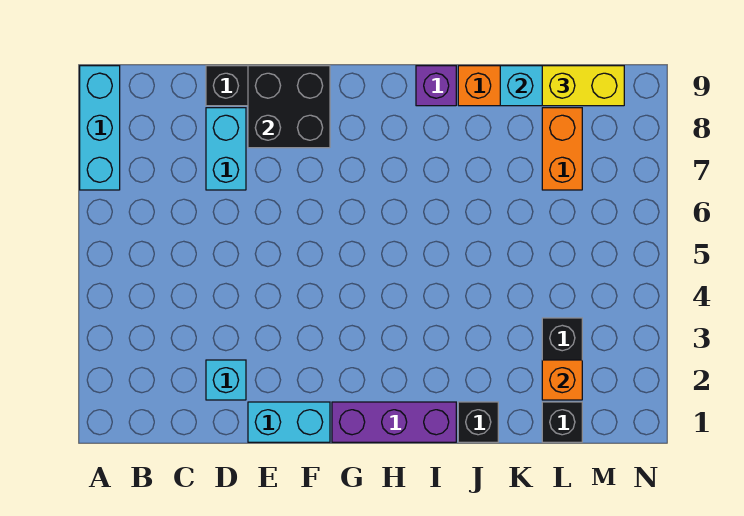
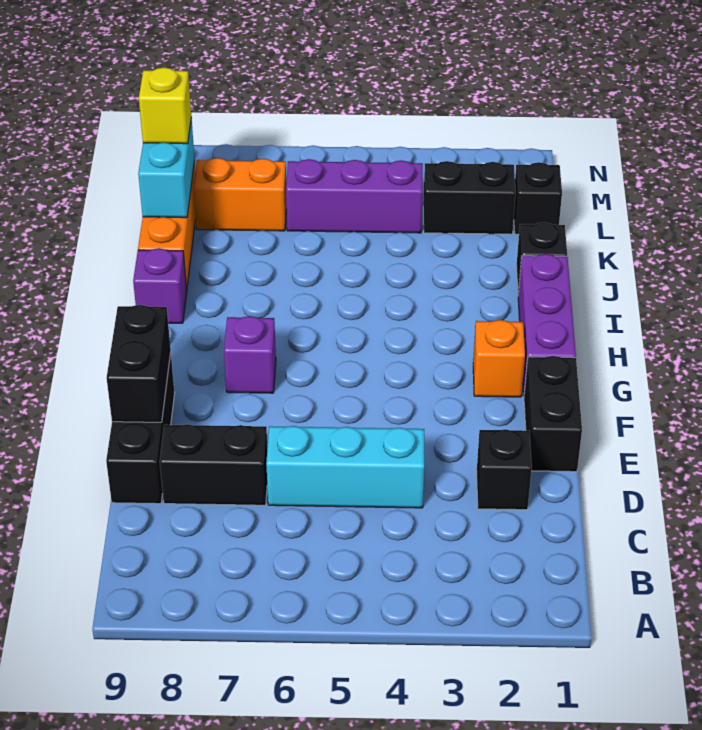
cyan 1x3 brick [80,66,120,190] -> cyan 1x3 brick moved to [266,426,424,508]
cyan 1x1 brick [206,360,246,400] -> black 1x1 brick [477,429,532,510]
cyan 1x2 brick [206,108,246,190] -> black 1x2 brick [160,424,267,505]
cyan 1x2 brick [248,402,330,442] -> black 1x2 brick [524,356,582,472]
black 2x2 brick [248,66,330,148] -> black 1x2 brick [107,305,171,422]
none -> purple 1x1 brick [224,316,276,393]
orange 1x1 brick [542,360,582,400] -> orange 1x1 brick moved to [473,320,525,397]
none -> purple 1x3 brick [286,159,423,233]
yellow 1x2 brick [542,66,624,106] -> yellow 1x1 brick [139,67,191,144]

